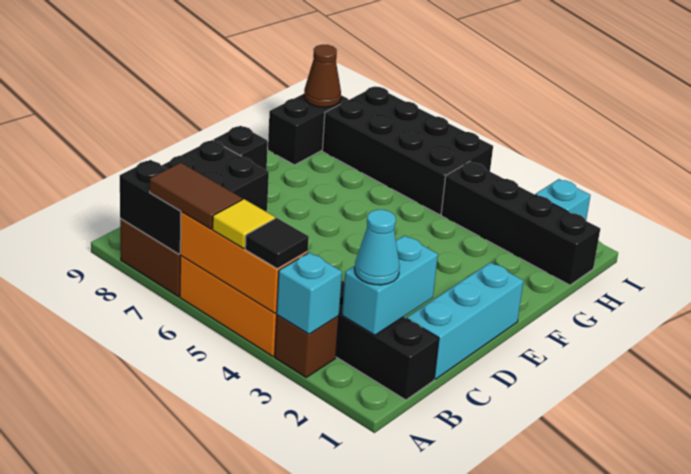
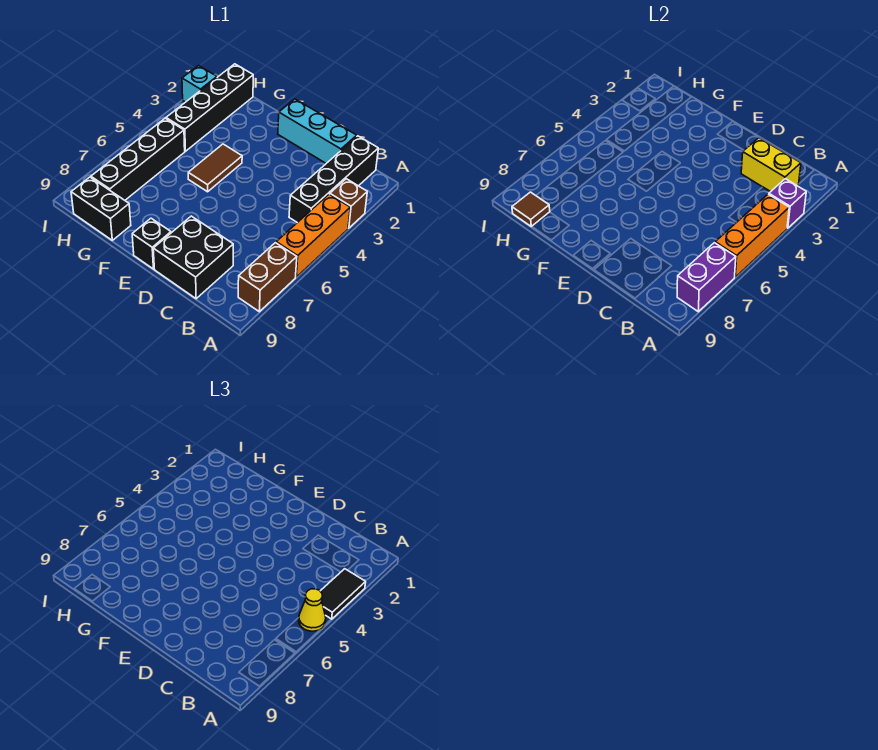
cyan 1x1 brick [277,252,342,334] -> purple 1x1 brick [769,179,806,228]
black 1x1 tile [245,218,309,269] -> black 1x2 tile [320,569,366,619]
yellow 1x1 tile [213,199,275,248] -> yellow 1x1 cone [299,589,326,631]
brown 1x2 tile [150,163,242,229] -> brown 1x2 tile moved to [188,144,242,192]
black 1x2 brick [120,160,181,254] -> purple 1x2 brick [677,243,736,312]
cyan 1x2 brick [342,236,438,335] -> yellow 1x2 brick [741,138,801,192]
cyan 1x1 cone [355,210,400,285] -> none
black 2x4 brick [322,87,493,215] -> black 1x4 brick [91,118,185,200]
brown 1x1 cone [304,45,341,107] -> brown 1x1 tile [512,192,550,227]

